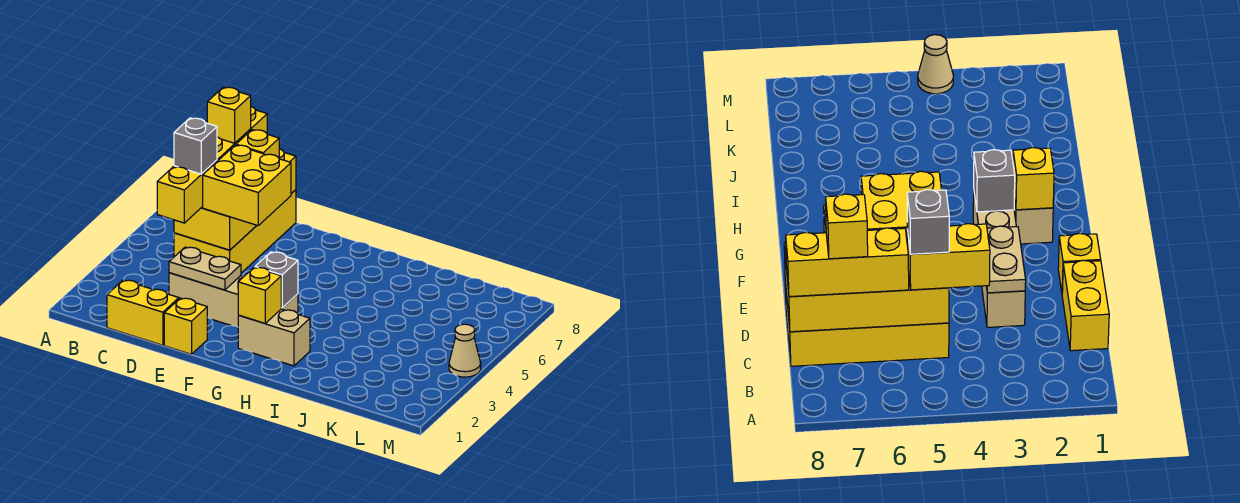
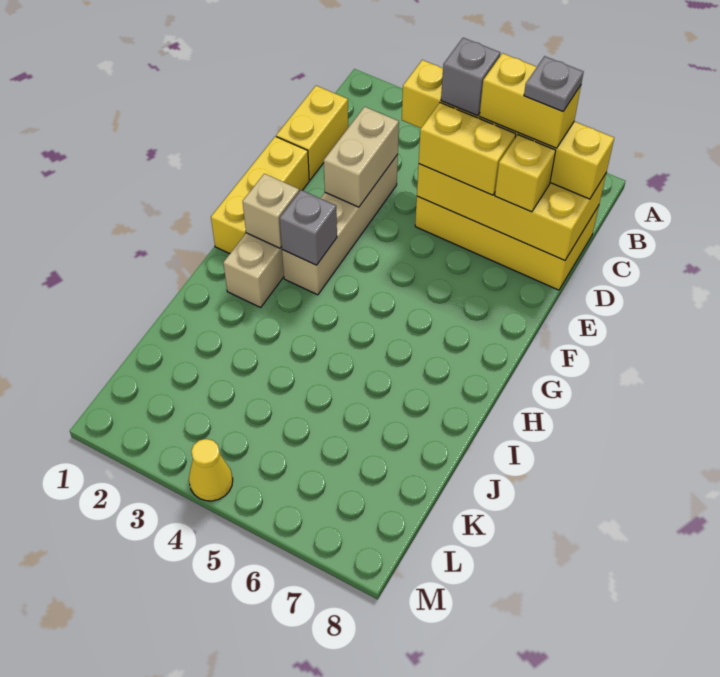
yellow 1x1 brick [207,87,251,143] -> yellow 1x2 brick [479,53,581,148]
none -> grey 1x1 plate [524,56,584,112]
tan 1x2 plate [169,247,241,290] -> tan 1x2 brick [324,107,399,207]
yellow 2x2 brick [203,145,291,226] -> yellow 1x2 brick [419,103,516,195]
yellow 1x1 brick [164,298,207,354] -> yellow 1x3 brick [211,136,309,254]
yellow 1x1 brick [238,267,281,323] -> tan 1x1 brick [243,174,299,248]
tan 1x1 cone [449,324,481,377] -> yellow 1x1 cone [189,439,233,501]

